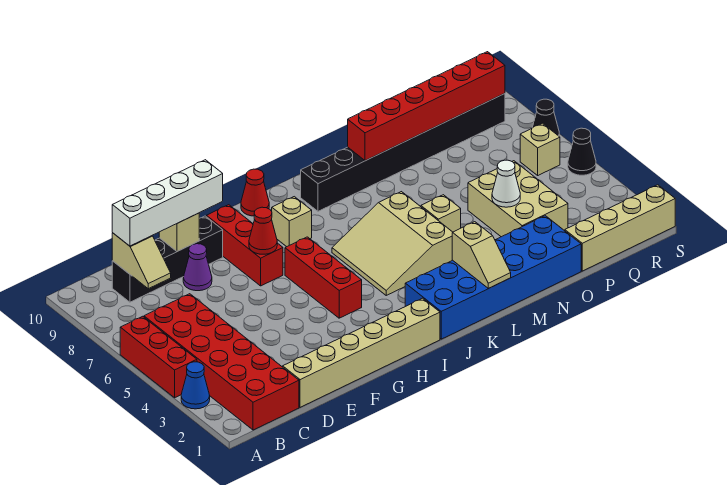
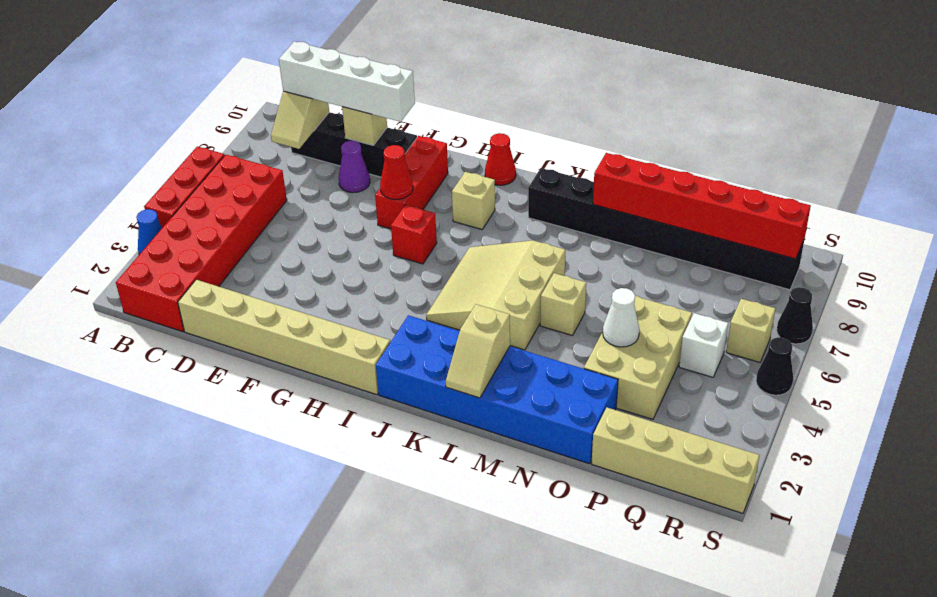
red 1x3 brick [285,237,362,318] -> red 1x1 brick [391,205,437,264]
none -> white 1x1 brick [679,313,728,377]

